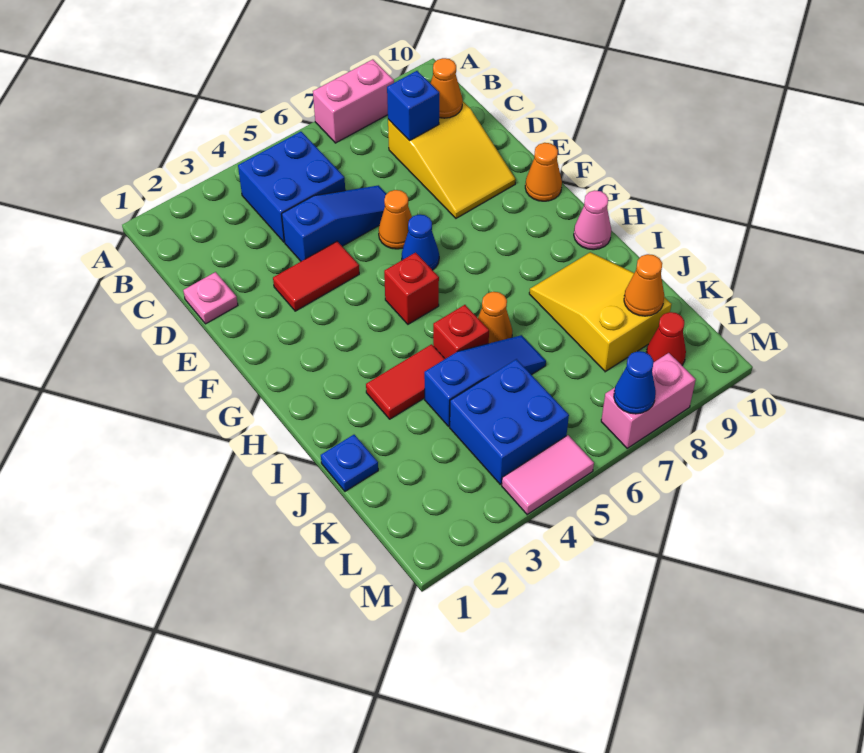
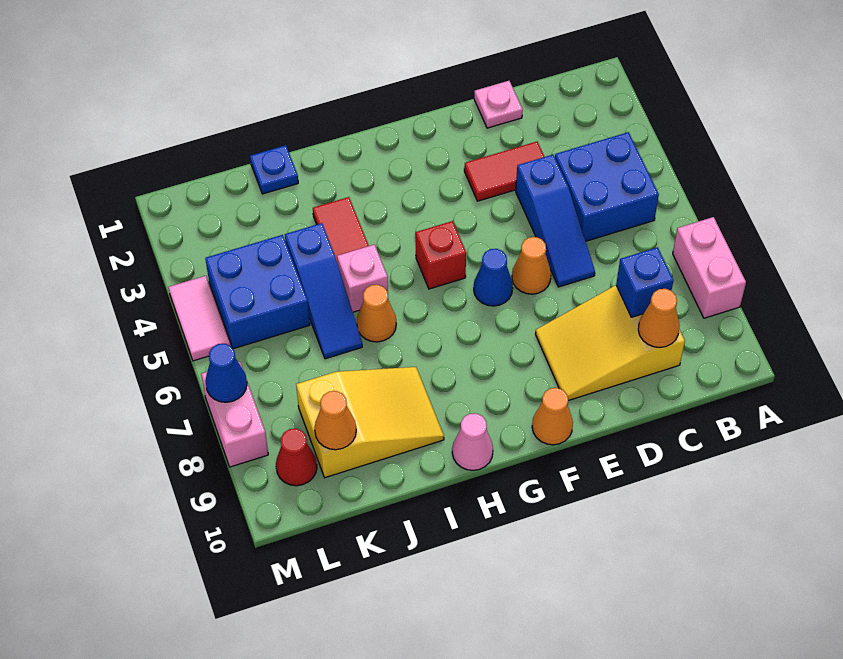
red 1x2 tile [273,241,359,311] -> red 1x2 tile turned to [464,142,544,201]
red 1x1 brick [433,305,489,359] -> pink 1x1 brick [337,245,388,312]

